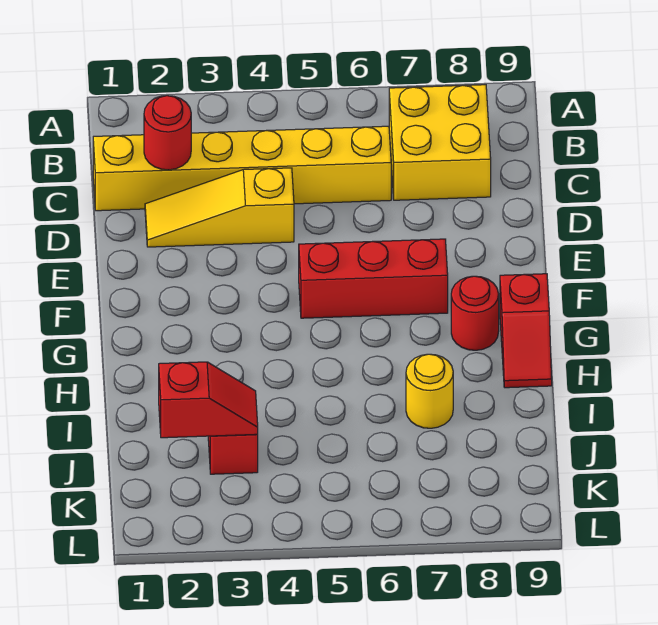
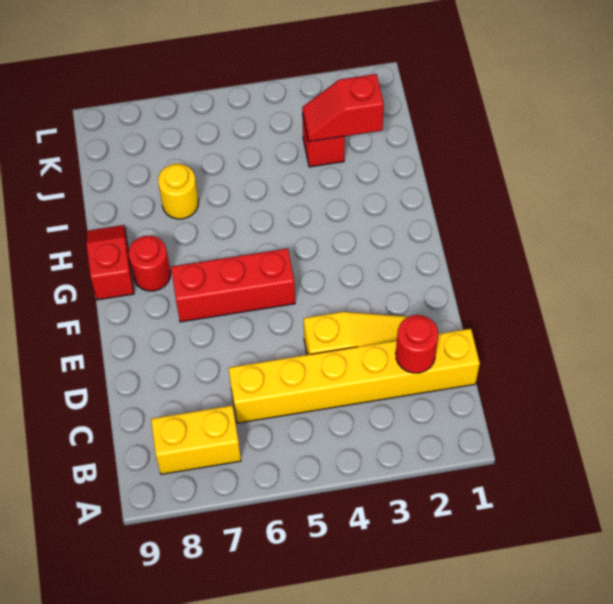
yellow 2x2 brick [389,85,491,200] -> yellow 1x2 brick [151,406,241,474]

